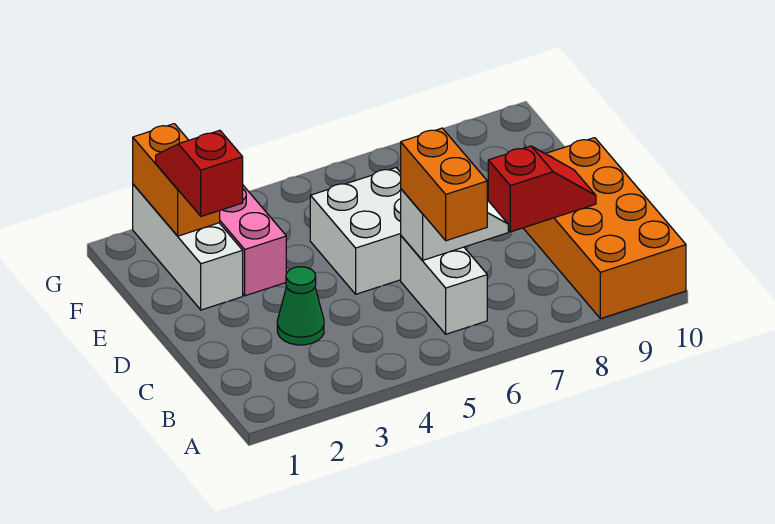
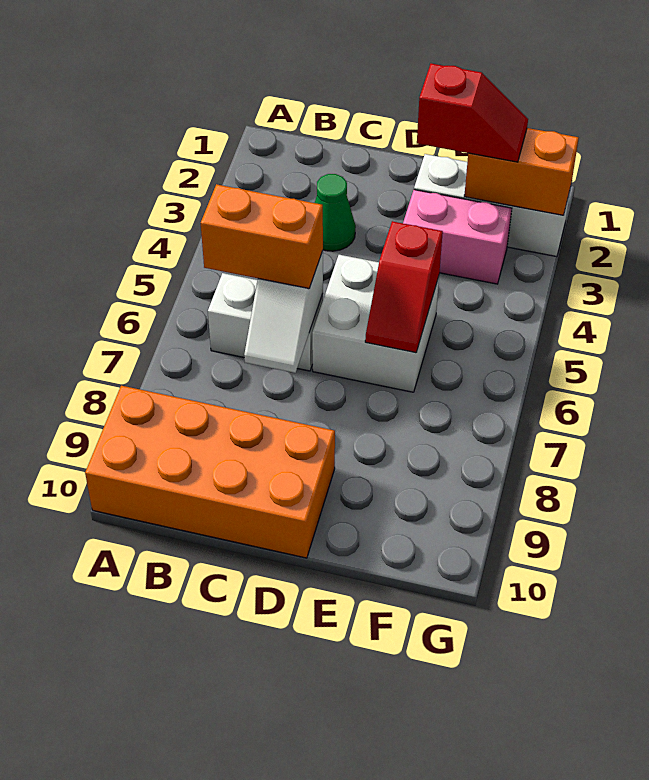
red 1x2 slope [488,146,596,232] -> red 1x2 slope moved to [365,221,443,353]

